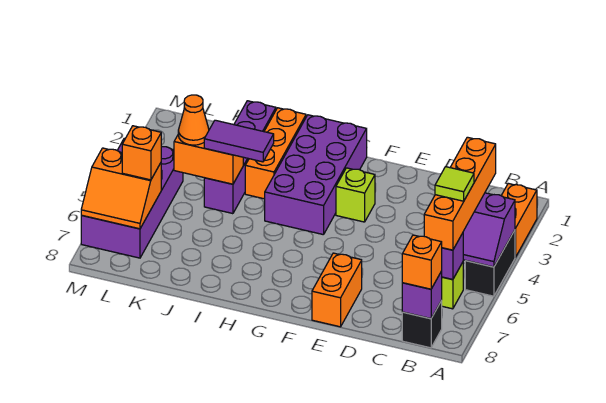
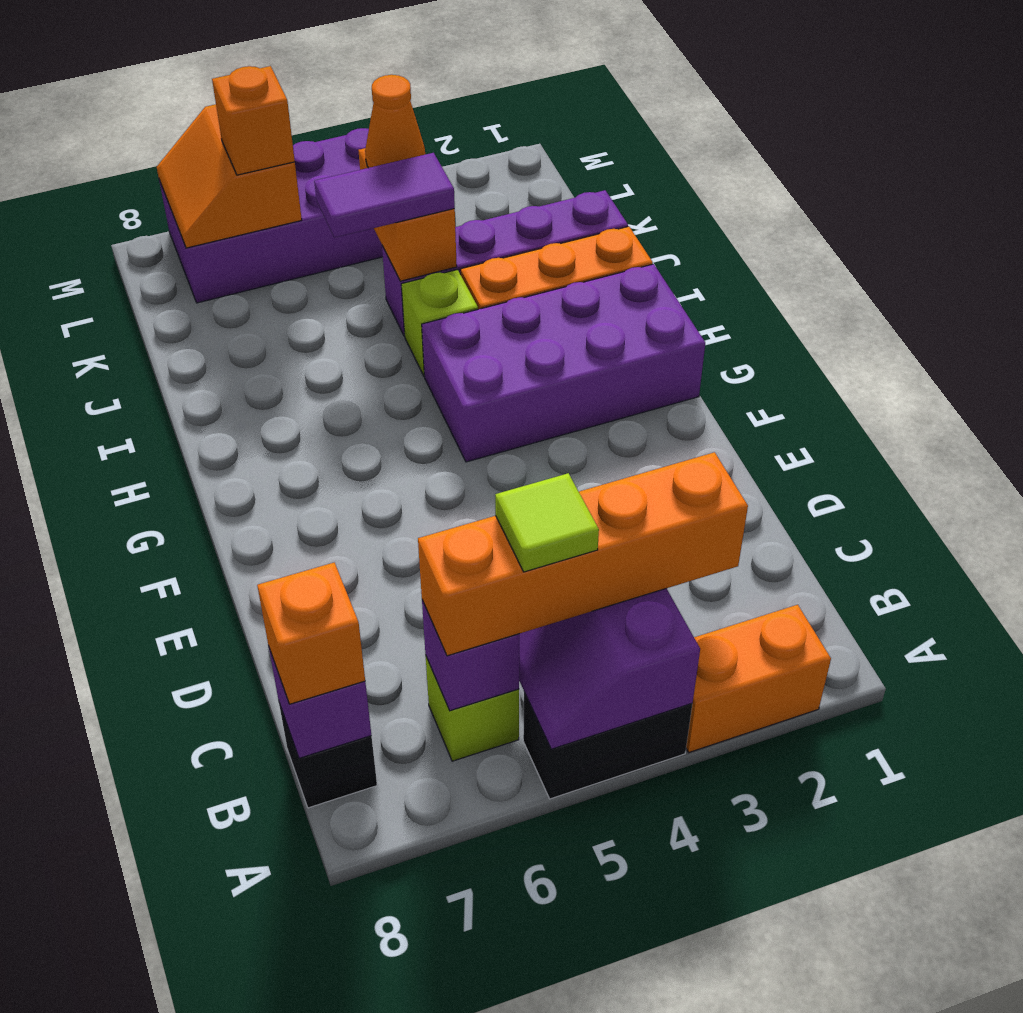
orange 1x2 brick [312,253,362,327] -> none
lime 1x1 brick [336,168,375,222] -> lime 1x1 brick moved to [401,270,478,376]
purple 1x2 tile [204,120,274,162] -> purple 1x2 tile turned to [314,153,455,238]

